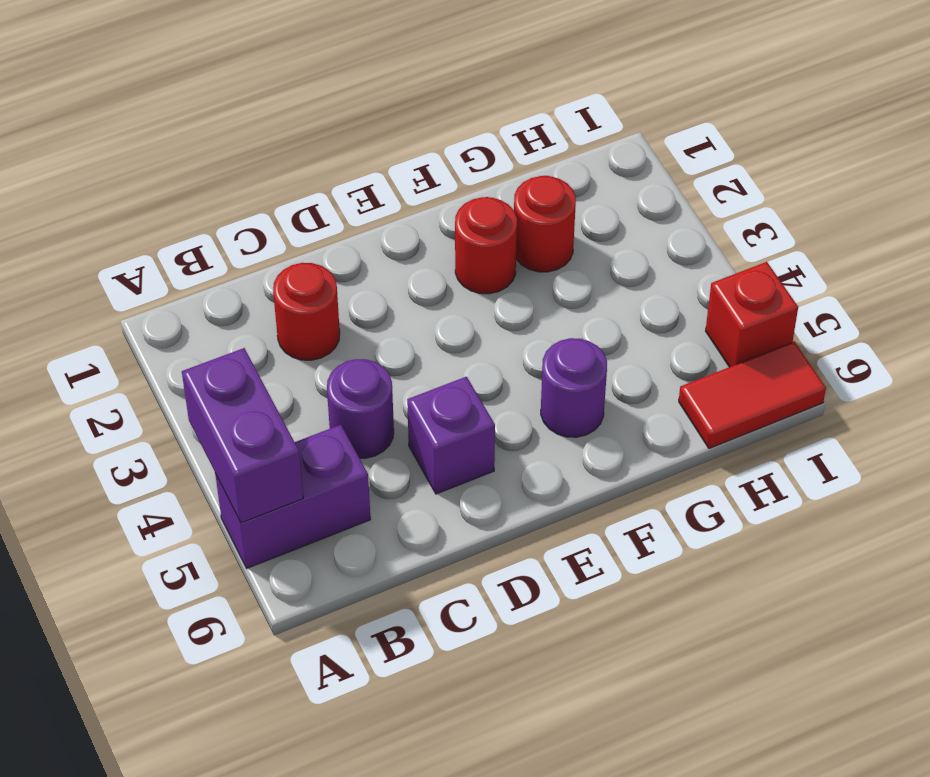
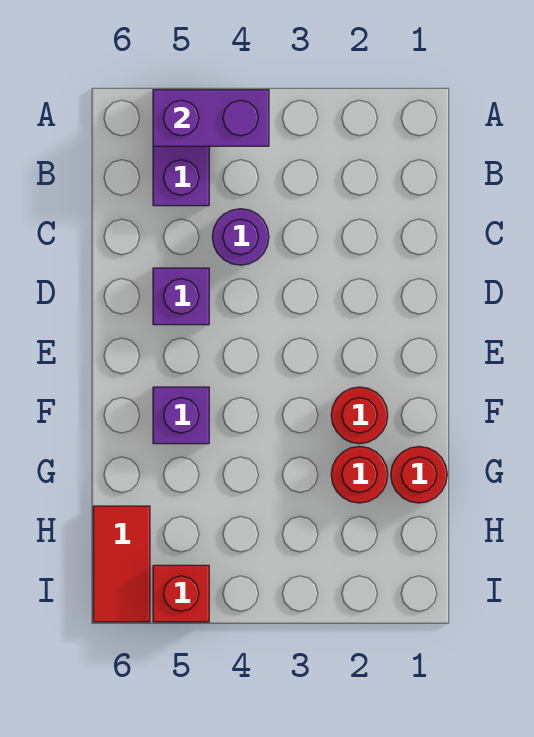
red 1x1 round brick [273,263,340,360] -> red 1x1 round brick moved to [391,447,447,503]
purple 1x1 round brick [541,338,607,437] -> purple 1x1 brick [153,387,209,444]

